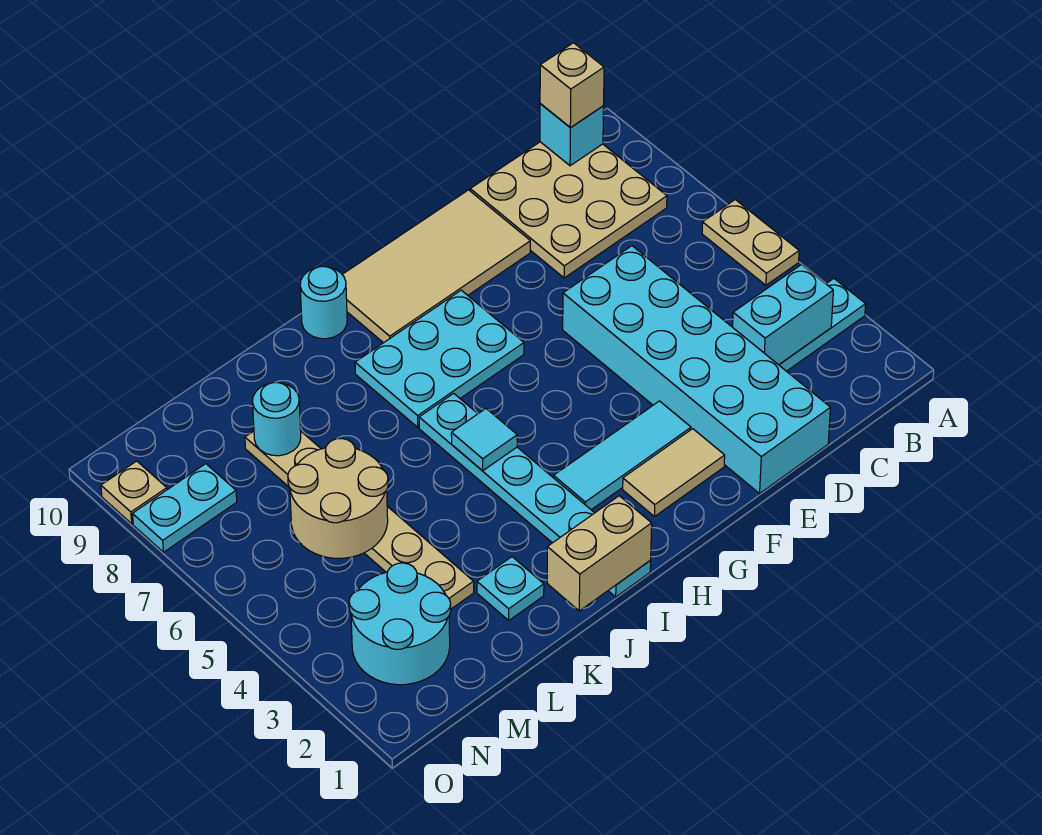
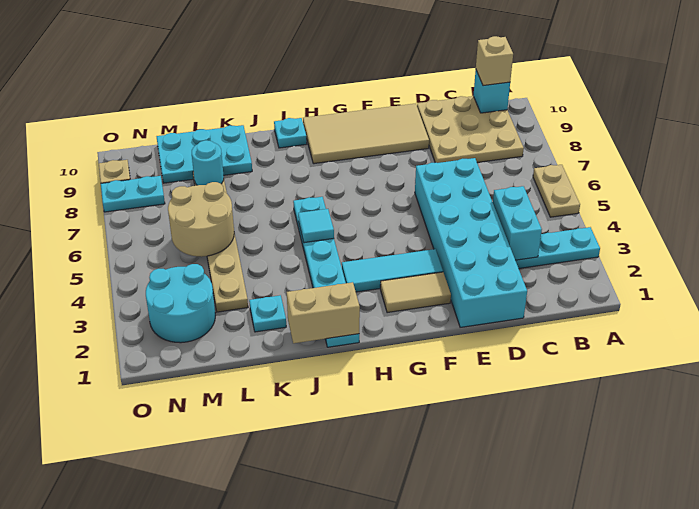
cyan 1x2 brick [733,265,833,365] -> cyan 1x2 brick turned to [493,186,542,260]
cyan 2x3 plate [355,290,524,427] -> cyan 2x3 plate moved to [157,125,252,183]
cyan 1x1 round brick [300,267,347,339] -> cyan 1x1 plate [274,118,307,148]

